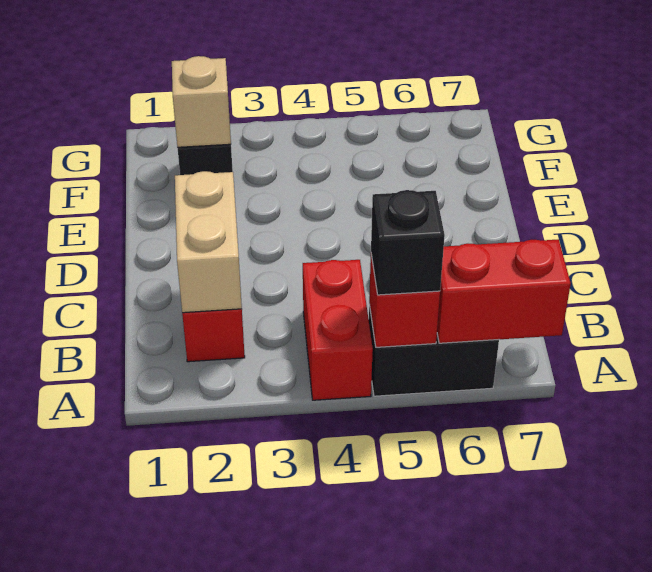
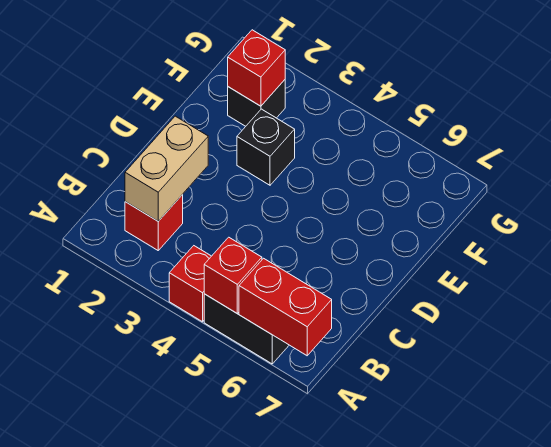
red 1x2 brick [303,260,373,400] -> red 1x1 brick [169,246,211,322]
black 1x1 brick [371,190,445,295] -> black 1x1 brick moved to [237,109,295,185]
tan 1x1 brick [172,56,231,147] -> red 1x1 brick [228,30,285,106]

